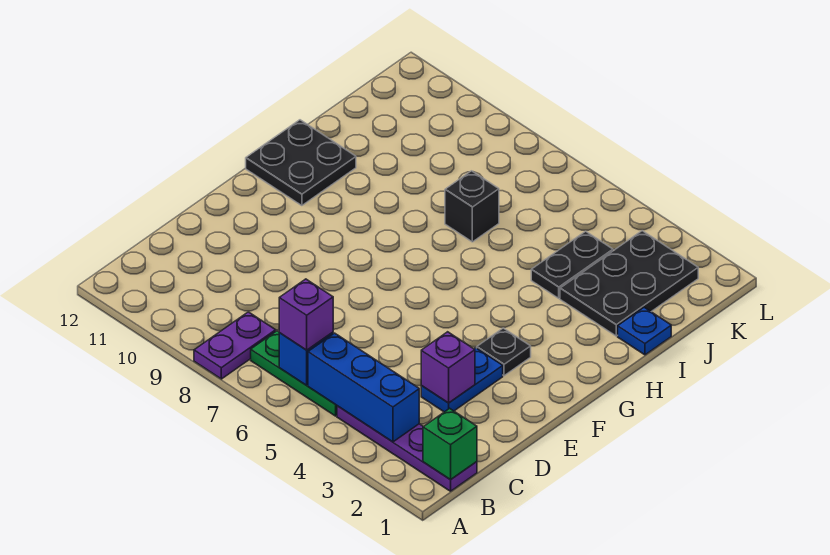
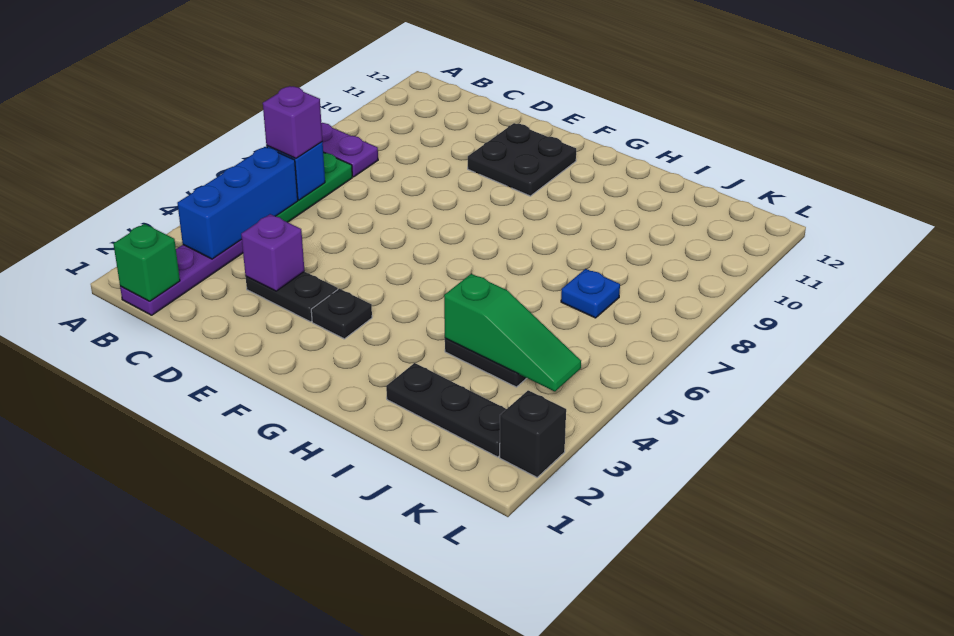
blue 1x2 plate [421,348,503,412] -> black 1x2 plate [246,271,338,322]
black 2x2 plate [246,120,356,206] -> black 2x2 plate moved to [468,123,576,196]
blue 1x1 plate [618,307,671,355] -> blue 1x1 plate moved to [561,269,620,318]
black 2x3 plate [560,231,698,336] -> black 1x3 plate [386,363,506,457]
none -> green 1x3 slope [444,274,581,392]
black 1x1 brick [445,171,499,242] -> black 1x1 brick moved to [500,390,566,477]

